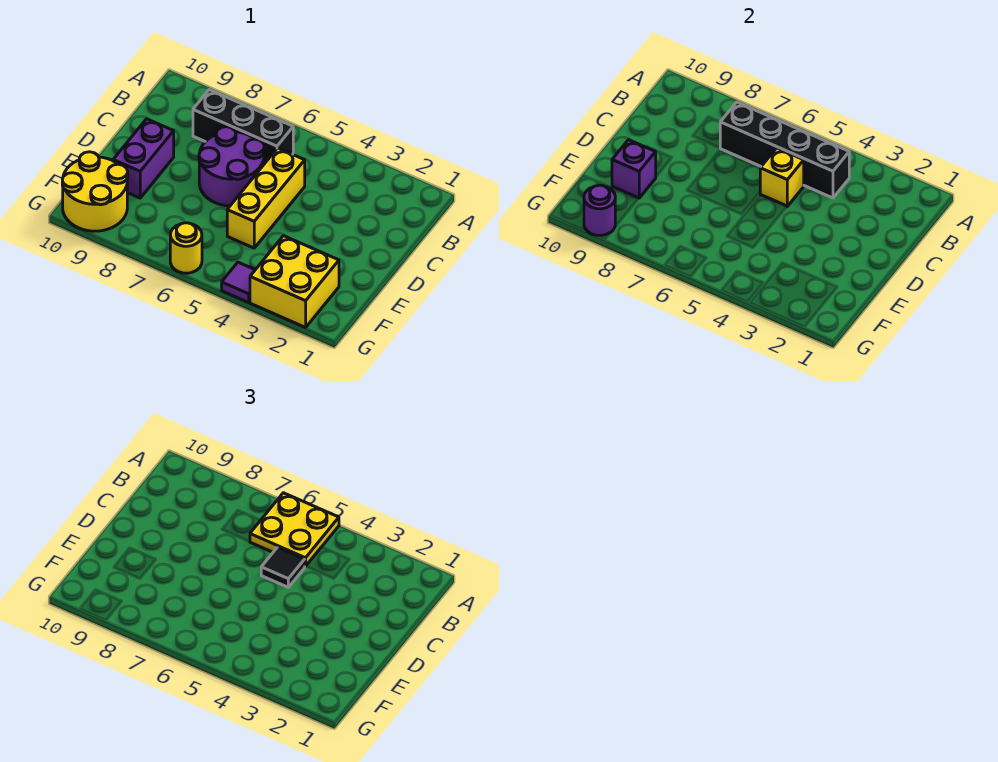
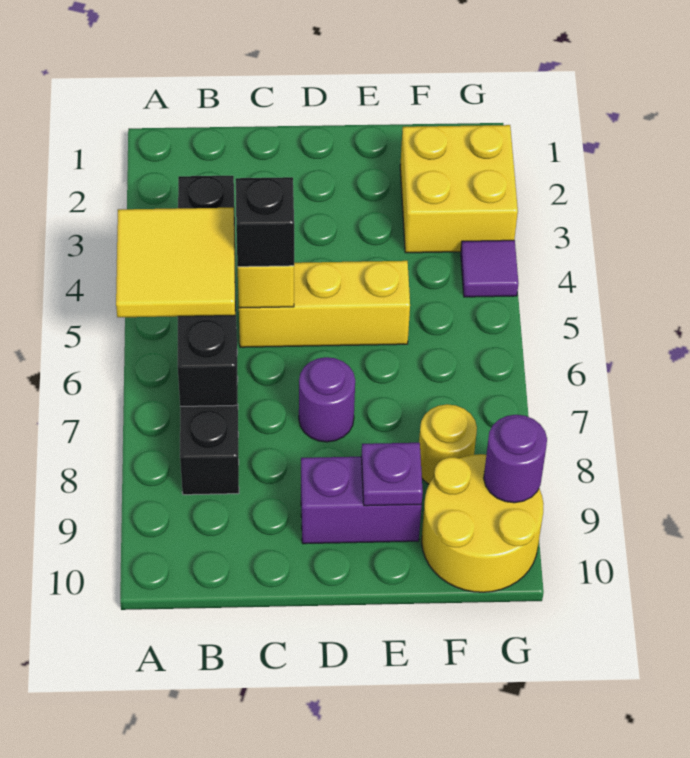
yellow 2x2 plate [250,493,339,567] -> yellow 2x2 tile [116,208,235,317]
black 1x1 tile [261,547,305,587] -> black 1x1 brick [236,177,294,267]
purple 2x2 round brick [199,127,264,206] -> purple 1x1 round brick [299,357,355,442]
purple 1x1 brick [612,140,656,198] -> purple 1x1 plate [361,443,423,506]
yellow 1x1 round brick [170,223,202,273] -> yellow 1x1 round brick moved to [419,404,477,484]

